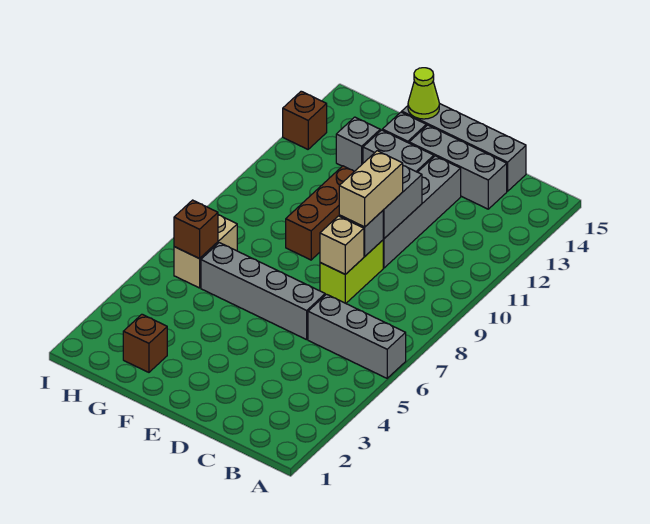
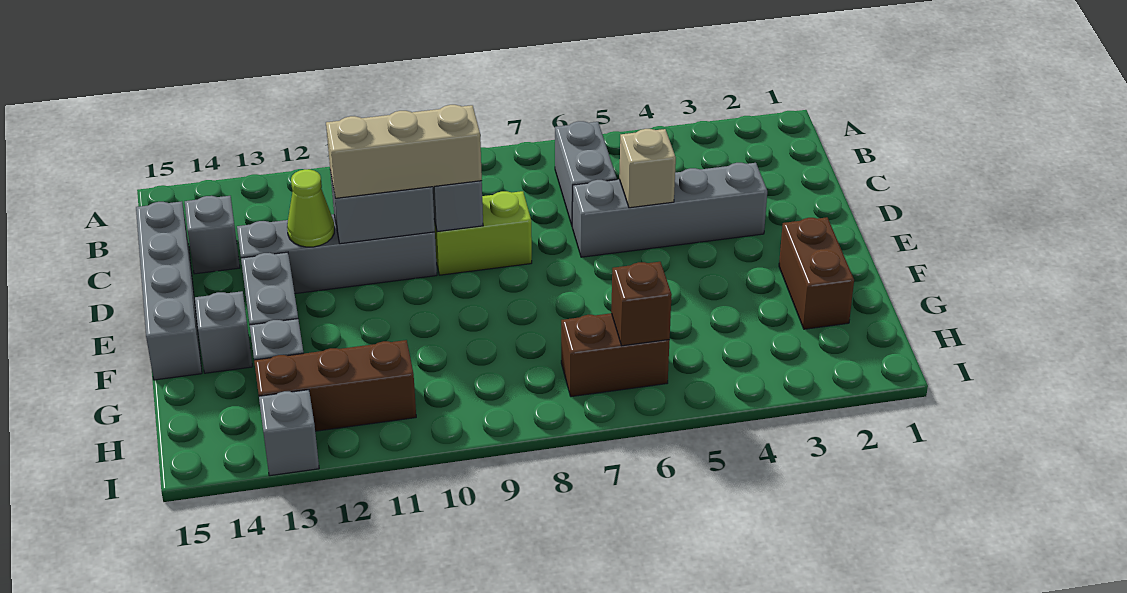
grey 1x3 brick [308,294,406,378] -> grey 1x2 brick [555,121,617,225]
grey 1x3 brick [409,125,507,209] -> grey 1x1 brick [185,196,240,274]
grey 1x4 brick [201,243,325,340] -> grey 1x4 brick turned to [572,163,767,257]
tan 1x1 brick [320,216,364,274] -> tan 1x1 brick moved to [619,129,676,208]
tan 1x2 brick [339,151,403,227] -> tan 1x3 brick [326,105,482,198]
brown 1x3 brick [286,166,354,260] -> brown 1x3 brick moved to [254,340,416,431]
lime 1x1 cone [408,68,439,119] -> lime 1x1 cone moved to [287,169,334,247]
brown 1x1 brick [123,314,167,372] -> brown 1x2 brick [779,217,854,329]
tan 1x2 brick [174,215,237,288] -> brown 1x2 brick [561,313,670,397]
brown 1x1 brick [283,91,327,149] -> grey 1x1 brick [259,390,319,476]

